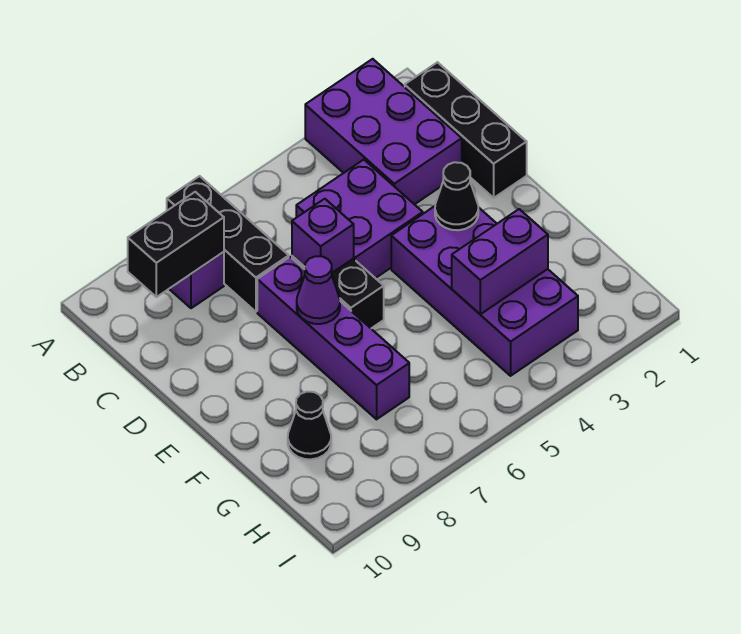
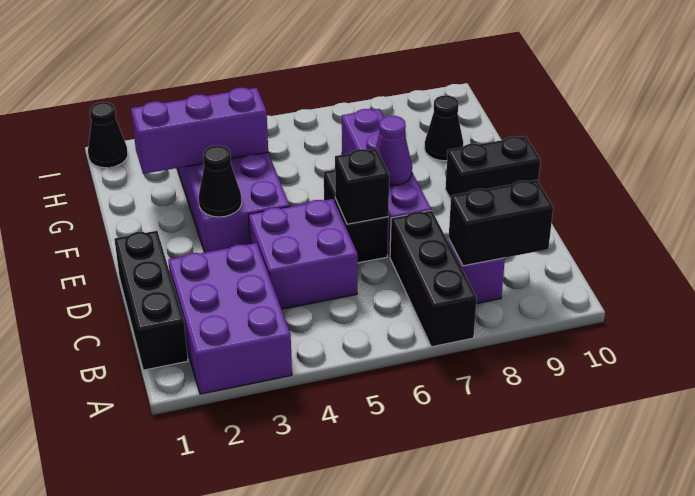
purple 1x1 brick [292,199,354,273] -> black 1x1 brick [335,149,389,224]
none -> black 1x2 brick [445,136,541,199]
purple 1x2 brick [452,209,548,314] -> purple 1x3 brick [131,88,268,174]
none -> black 1x1 cone [88,102,128,168]

